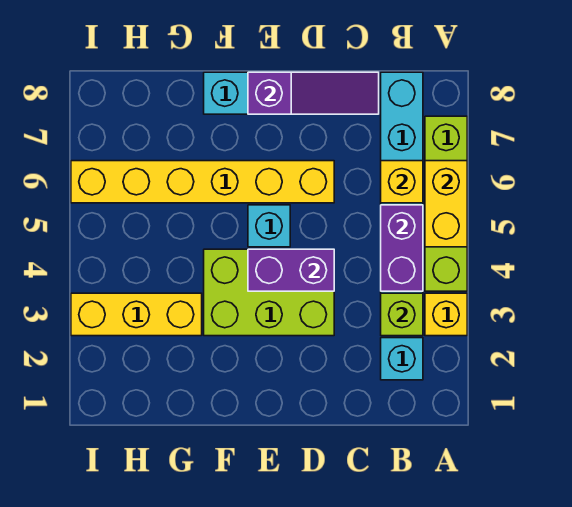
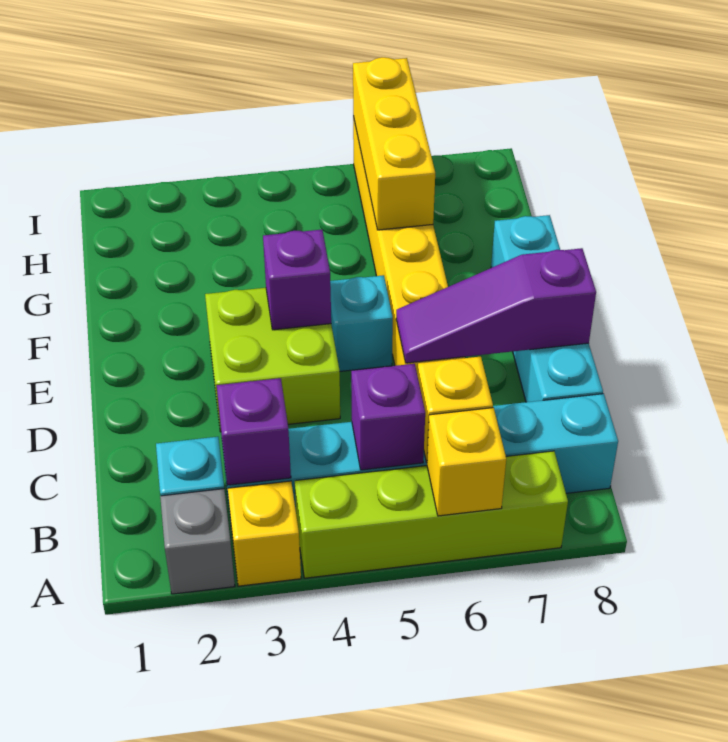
none -> grey 1x1 brick [160,489,235,594]
yellow 1x2 brick [425,161,467,247] -> yellow 1x1 brick [427,408,506,516]
lime 1x1 brick [381,293,423,336] -> purple 1x1 brick [217,378,291,485]
purple 1x2 brick [381,205,423,291] -> purple 1x1 brick [351,364,425,470]
purple 1x3 slope [248,72,379,114] -> purple 1x3 slope turned to [396,248,596,363]
lime 2x3 brick [204,249,334,336] -> lime 2x2 brick [205,288,340,432]
purple 1x2 brick [248,249,334,291] -> purple 1x1 brick [263,230,331,330]
yellow 1x3 brick [71,293,202,336] -> yellow 1x3 brick moved to [353,57,435,230]

